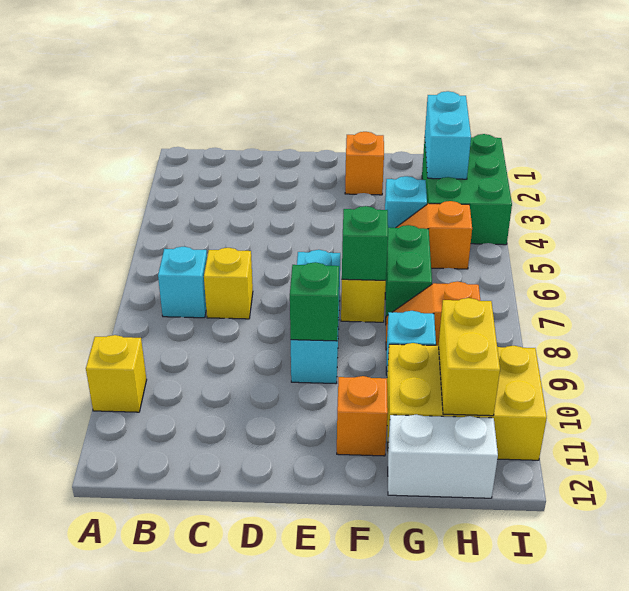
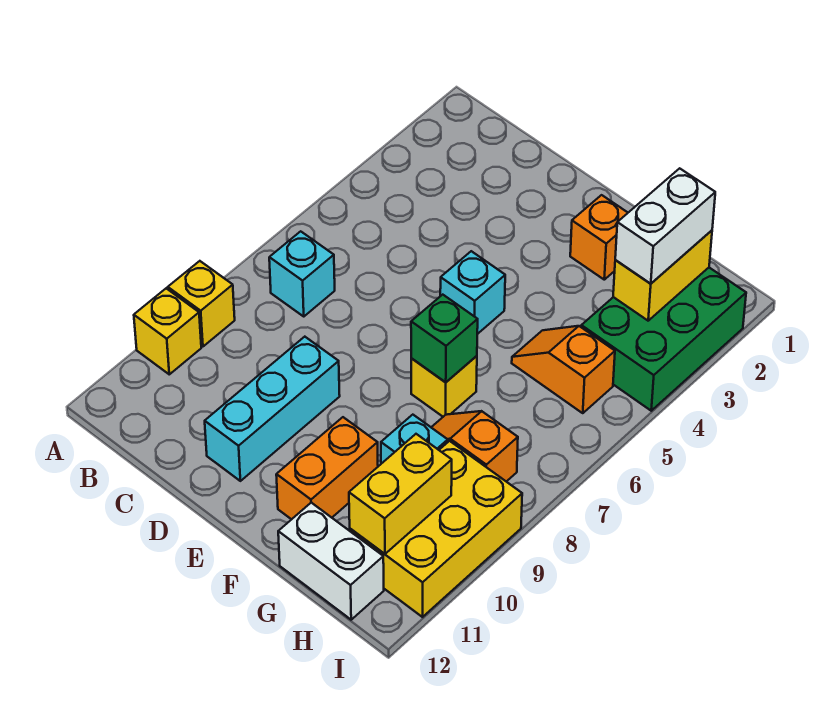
yellow 1x1 brick [204,248,253,319] -> yellow 1x1 brick moved to [168,261,235,346]
cyan 1x3 brick [291,250,340,384] -> cyan 1x3 brick moved to [205,337,340,481]
green 1x1 brick [290,262,339,341] -> none
orange 1x1 brick [337,376,388,456] -> orange 1x2 brick [276,417,378,519]
cyan 1x1 brick [385,176,427,228] -> cyan 1x1 brick moved to [440,251,505,334]
green 1x2 brick [385,225,432,316] -> none
yellow 2x3 brick [387,343,547,460] -> yellow 2x3 brick turned to [350,441,522,617]
cyan 1x2 brick [425,91,471,179] -> yellow 1x2 brick [613,230,712,321]
none -> white 1x2 brick [615,168,715,284]

